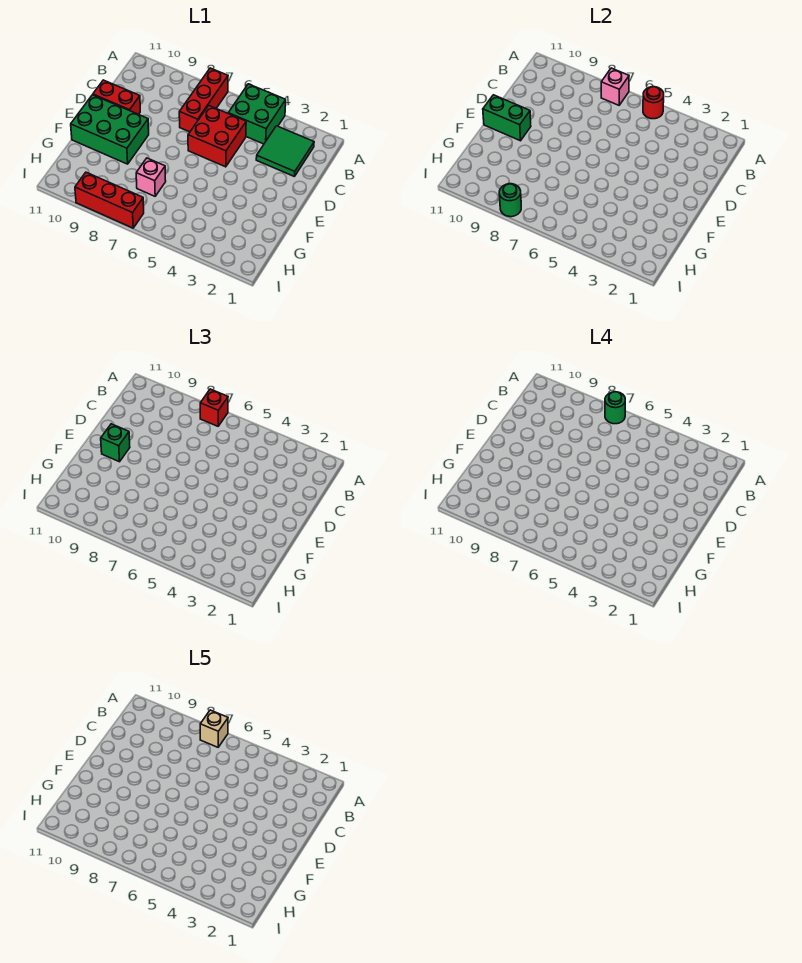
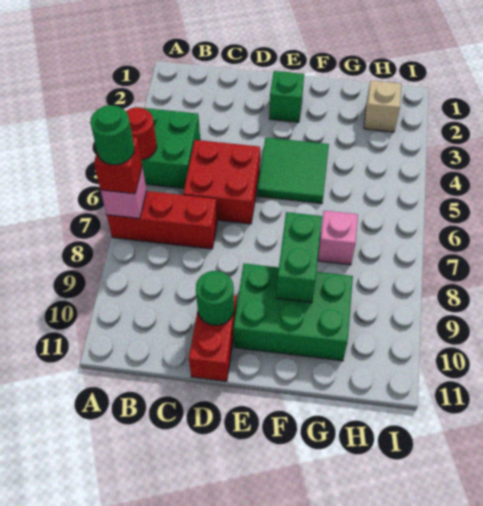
tan 1x1 brick [200,710,228,747] -> tan 1x1 brick moved to [364,81,401,132]
green 2x2 tile [256,126,314,177] -> green 2x2 tile moved to [257,137,329,203]
green 2x3 brick [71,95,149,164] -> green 2x3 brick turned to [233,264,353,361]
green 1x2 brick [483,95,531,141] -> green 1x2 brick moved to [276,212,322,303]
green 1x1 brick [101,424,130,462] -> green 1x1 brick moved to [269,71,304,122]
red 1x3 brick [75,172,144,228] -> none
green 1x1 round brick [499,184,521,217] -> green 1x1 round brick moved to [196,271,234,325]

